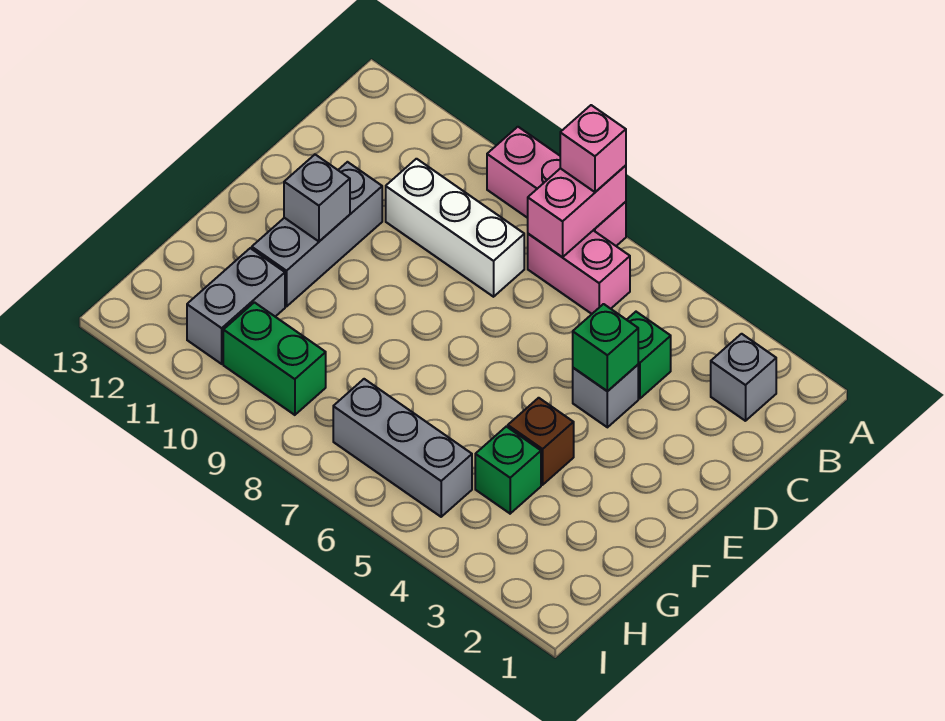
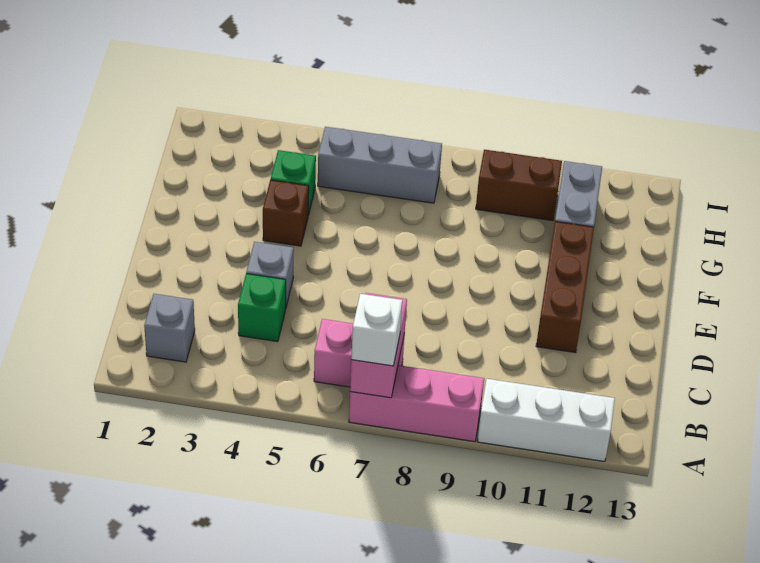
pink 1x1 brick [560,105,626,192] -> white 1x1 brick [351,294,402,366]
white 1x3 brick [386,159,524,297] -> white 1x3 brick moved to [477,379,615,462]
green 1x1 brick [573,304,638,391] -> none
grey 1x3 brick [252,162,382,307] -> brown 1x3 brick [536,222,594,353]
grey 1x1 brick [284,155,350,241] -> none
green 1x2 brick [223,302,326,415] -> brown 1x2 brick [476,150,562,221]

